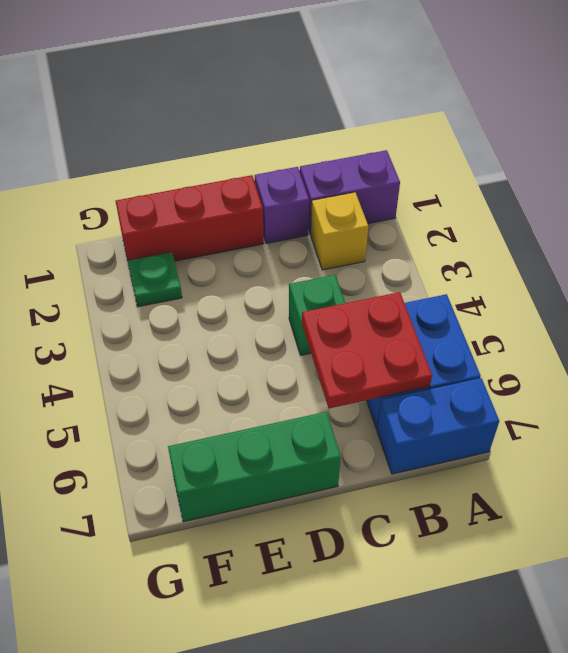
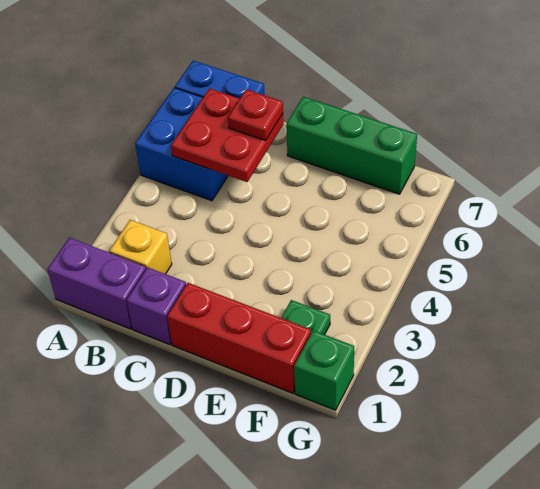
green 1x1 brick [289,275,345,355] -> green 1x1 brick moved to [294,330,354,410]
none -> red 1x1 plate [228,89,283,141]

